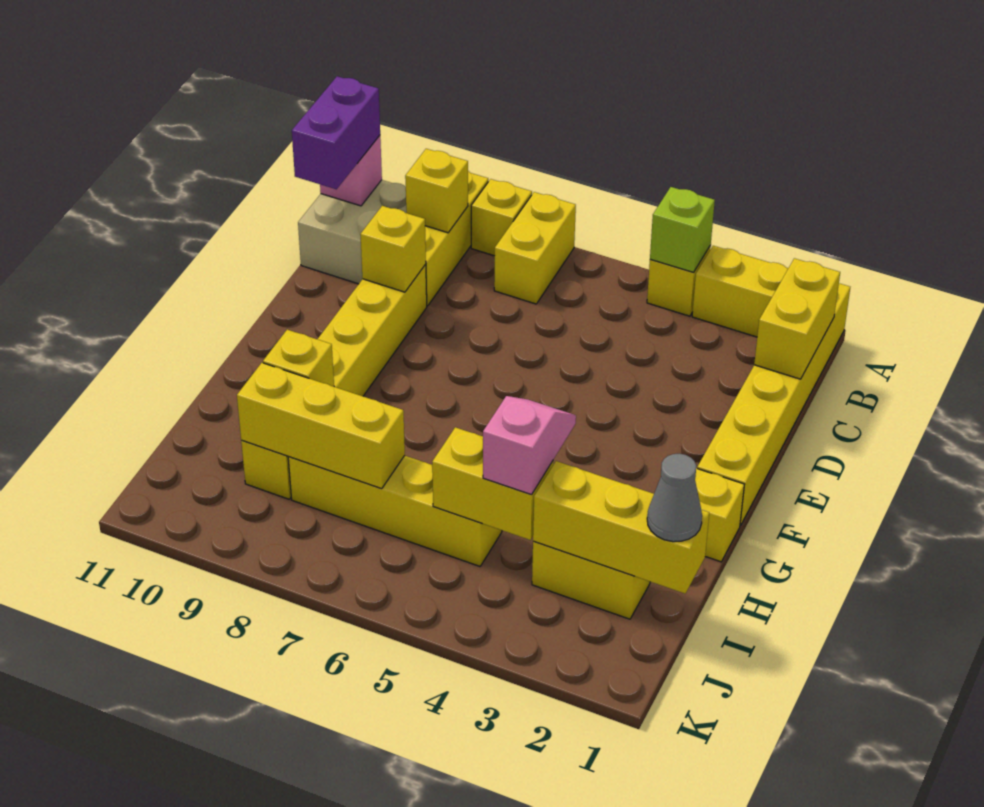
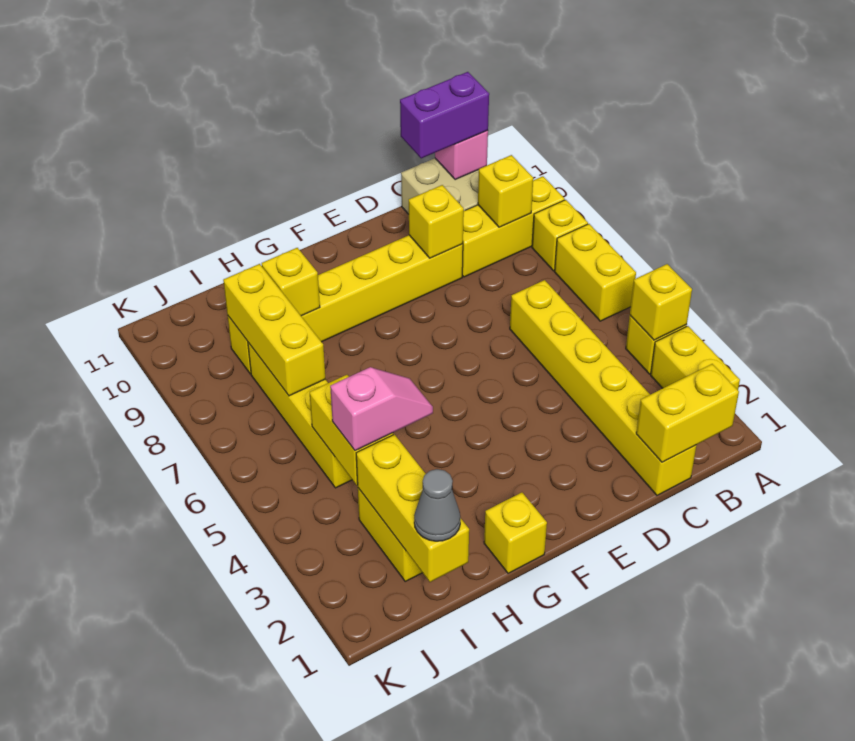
yellow 1x6 brick [697,283,850,526] -> yellow 1x6 brick turned to [510,280,696,495]
lime 1x1 brick [650,187,715,272] -> yellow 1x1 brick [630,264,692,340]
yellow 1x2 brick [494,192,576,304] -> yellow 1x2 brick turned to [555,224,636,321]

